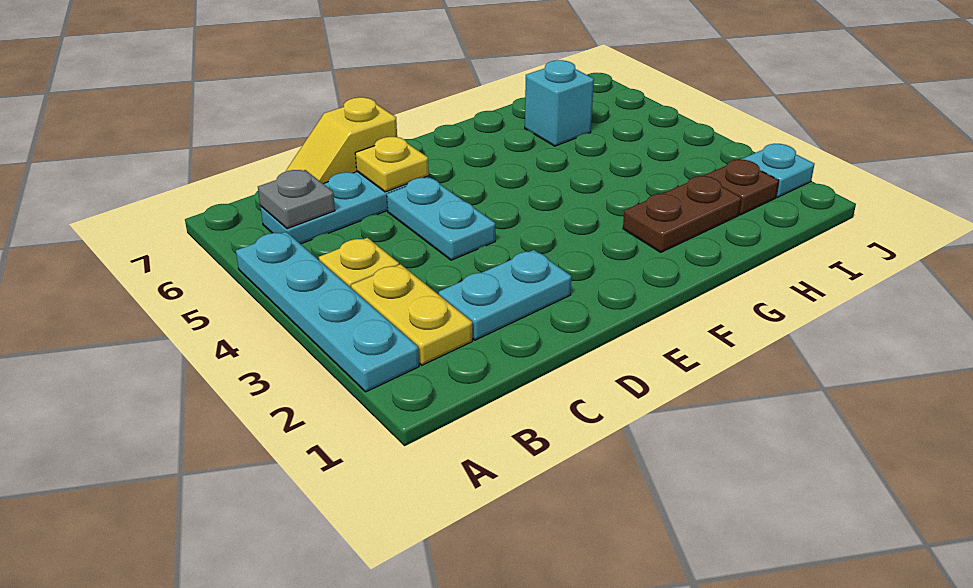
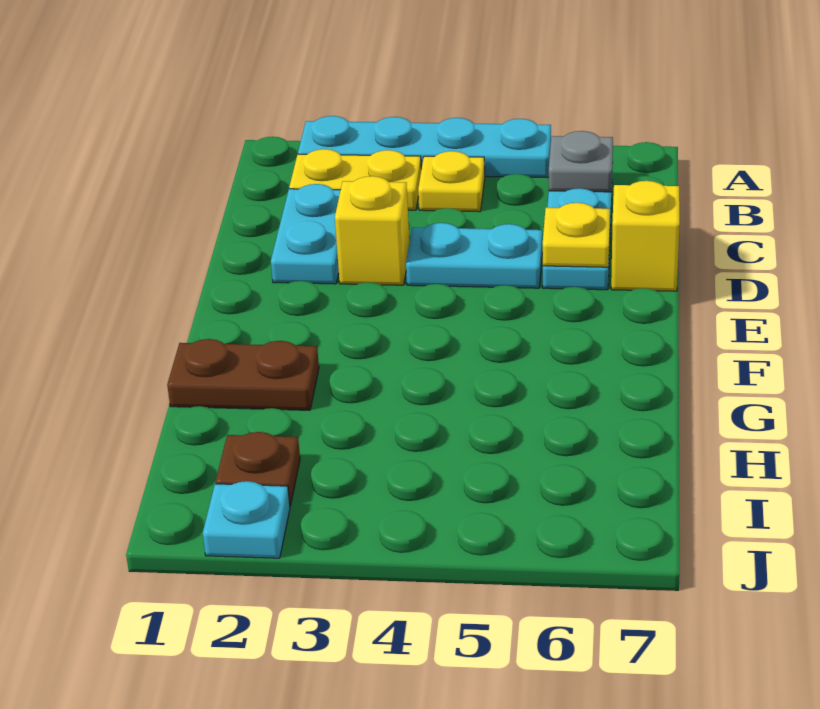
none -> yellow 1x1 brick [335,176,409,285]
brown 1x2 plate [623,176,741,252] -> brown 1x2 plate turned to [167,339,319,410]
cyan 1x1 brick [525,60,594,146] -> none

